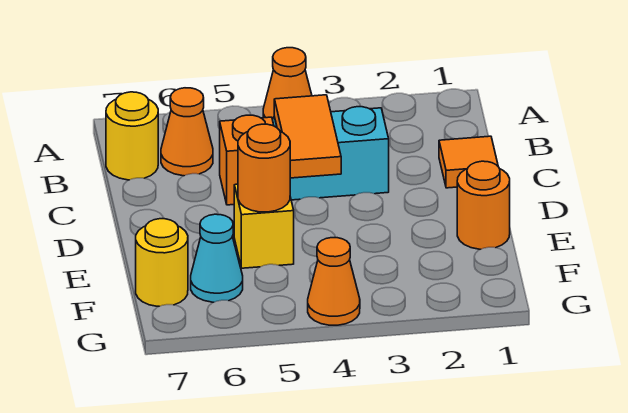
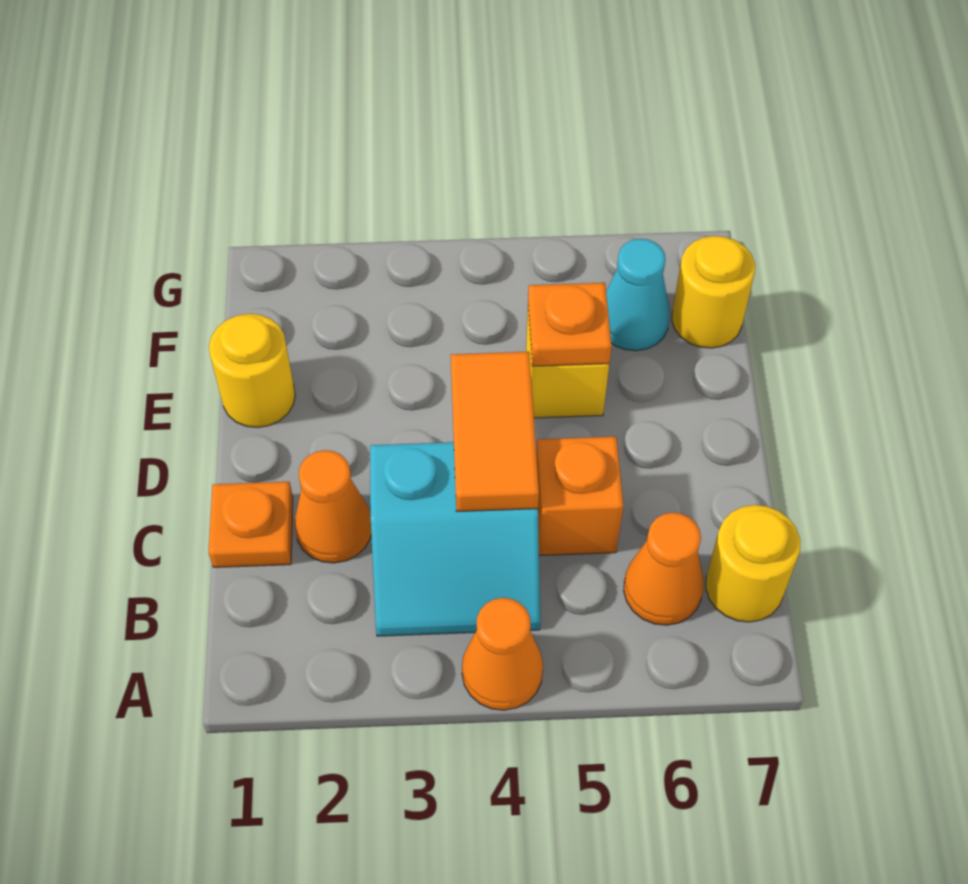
orange 1x1 tile [439,136,498,188] -> orange 1x1 plate [209,482,293,567]
orange 1x1 round brick [457,161,510,249] -> yellow 1x1 round brick [209,314,295,428]
orange 1x1 round brick [238,124,290,212] -> orange 1x1 plate [528,283,612,366]
orange 1x1 cone [308,238,360,325] -> orange 1x1 cone moved to [294,450,371,563]

